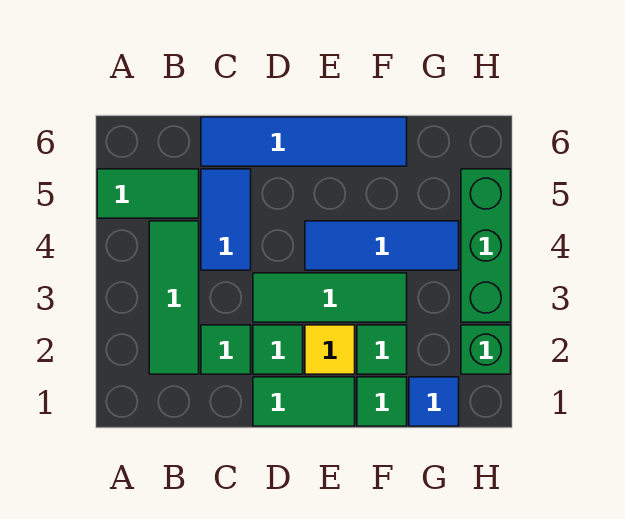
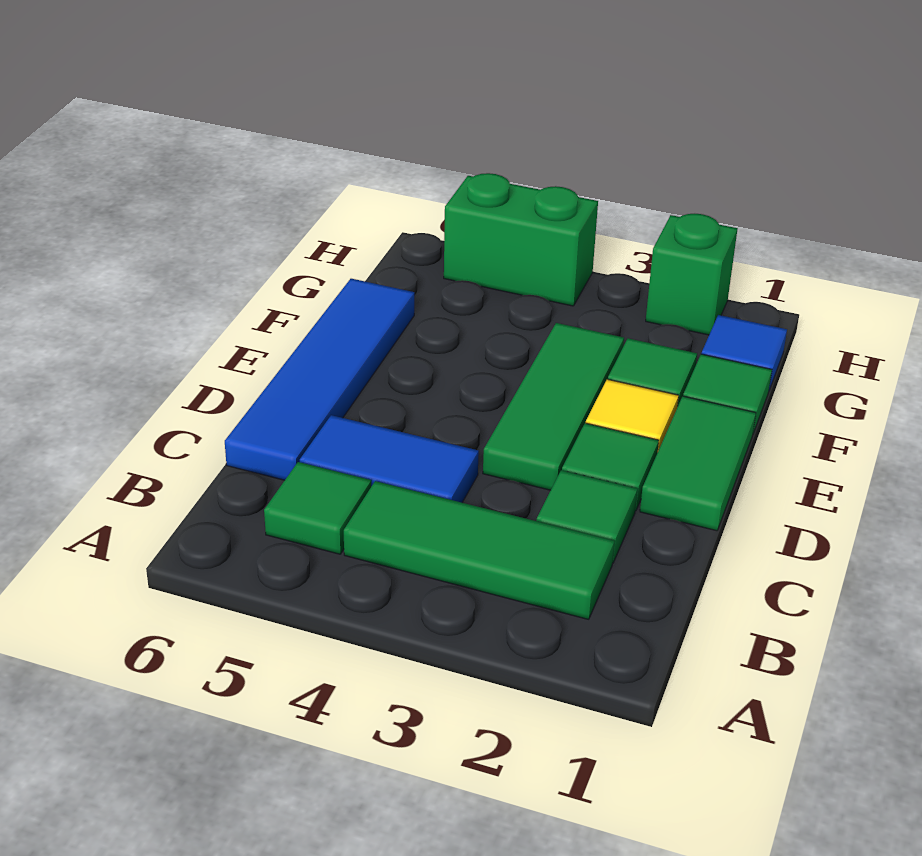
green 1x2 tile [97,169,199,218] -> green 1x1 tile [264,462,371,554]
blue 1x3 tile [305,221,459,270] -> none
green 1x3 brick [461,169,511,322] -> green 1x2 brick [444,173,598,306]

